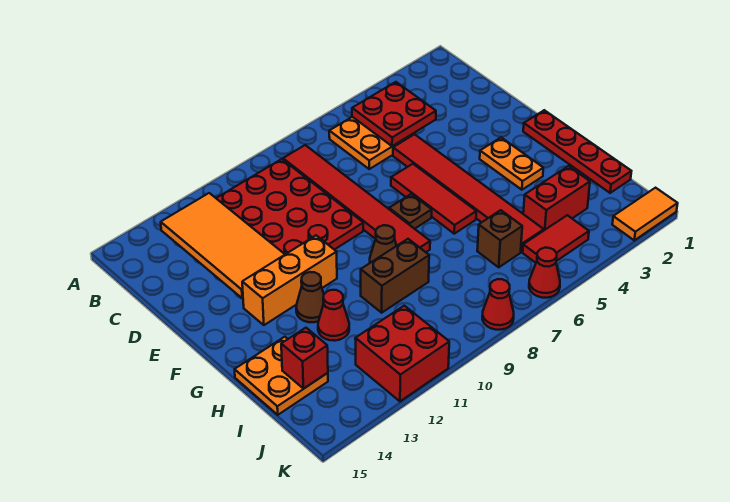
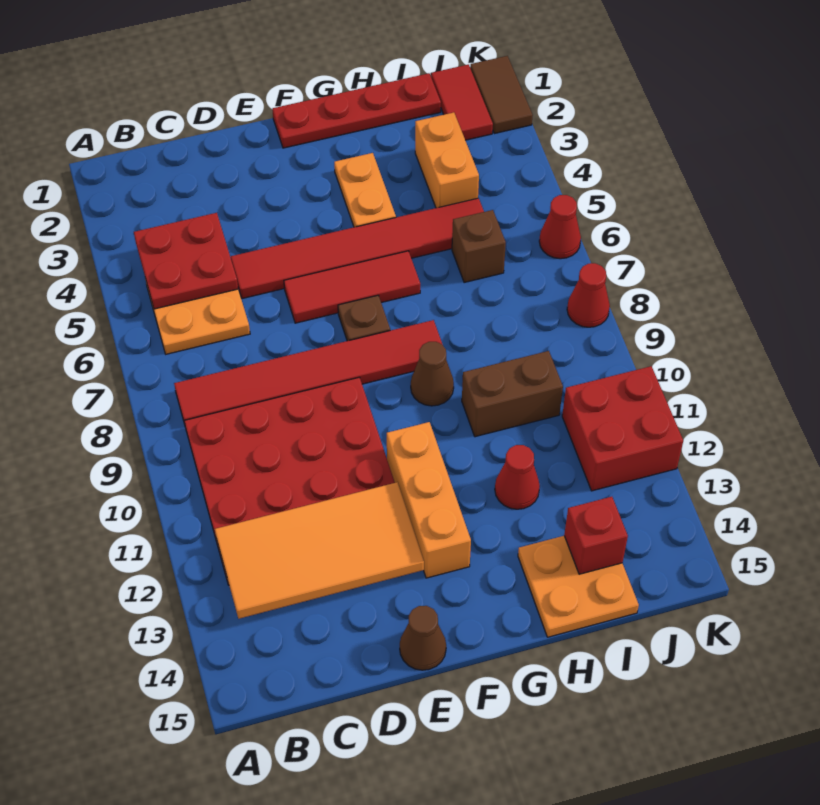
orange 1x2 plate [480,138,543,190] -> orange 1x2 plate turned to [334,153,396,227]
brown 1x1 cone [296,272,324,322] -> brown 1x1 cone moved to [400,606,446,670]
brown 1x2 brick [361,239,429,313] -> brown 1x2 brick turned to [462,351,563,437]
red 1x2 brick [523,166,590,230] -> orange 1x2 brick [415,112,479,208]
red 1x2 tile [523,215,589,263] -> red 1x2 tile moved to [431,65,493,140]
orange 1x2 tile [612,188,678,240] -> brown 1x2 tile [470,56,533,134]

